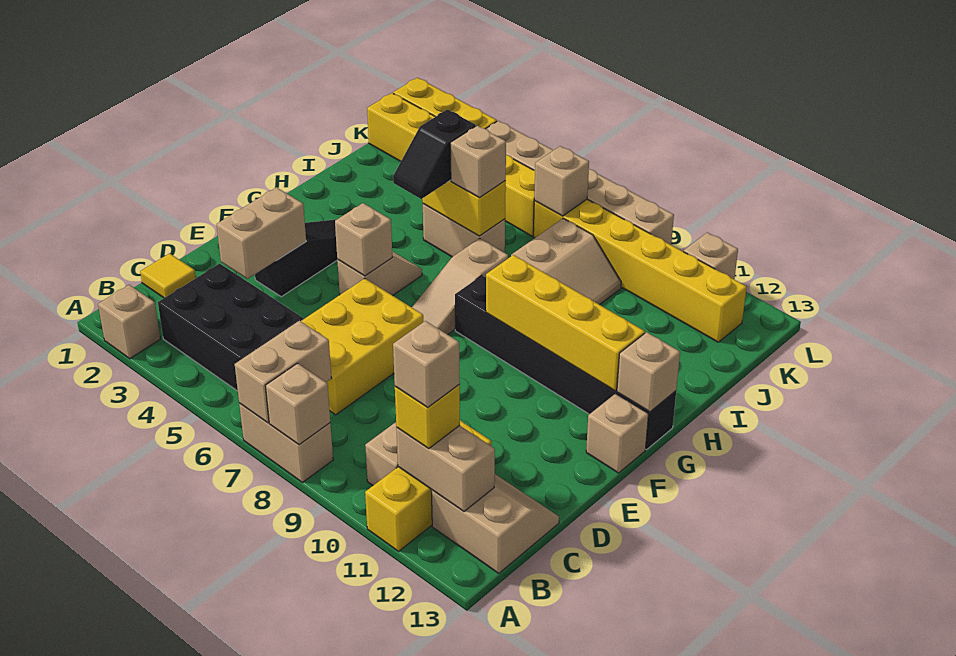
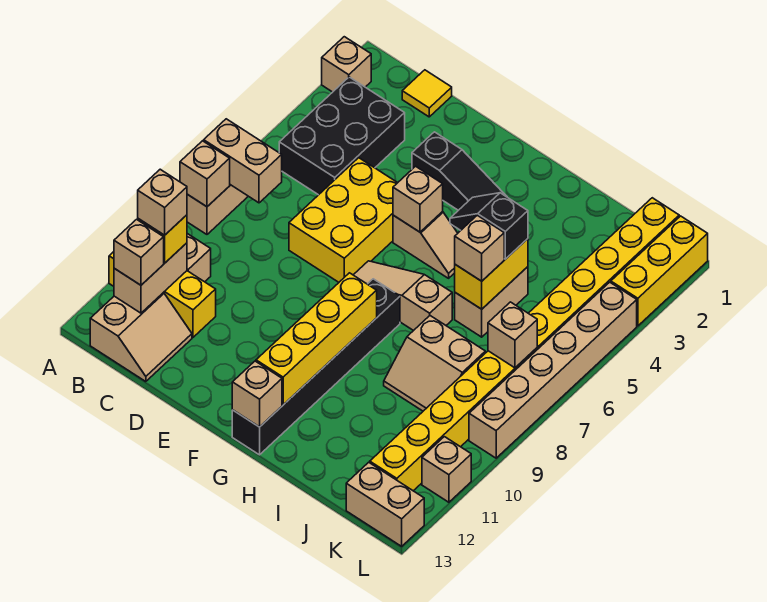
yellow 2x3 brick [301,279,423,415] -> yellow 2x3 brick turned to [289,158,397,282]
tan 1x2 brick [217,187,306,279] -> tan 1x2 brick moved to [346,462,424,546]
tan 1x1 brick [586,394,648,473] -> tan 1x1 brick moved to [114,220,164,285]

